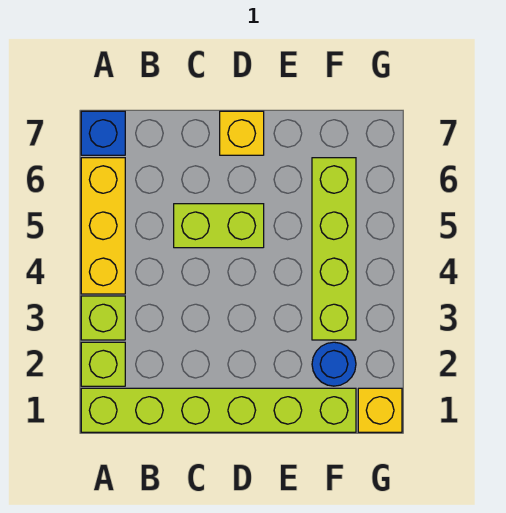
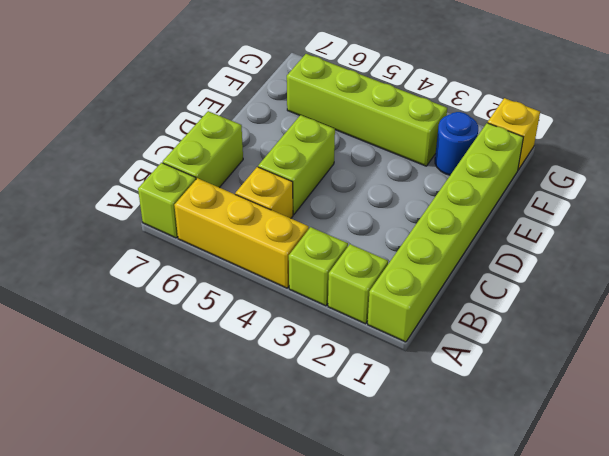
blue 1x1 brick [81,111,125,155] -> lime 1x1 brick [138,163,196,238]
none -> lime 1x2 brick [163,111,243,188]
yellow 1x1 brick [220,111,264,155] -> yellow 1x1 brick moved to [235,167,293,218]

